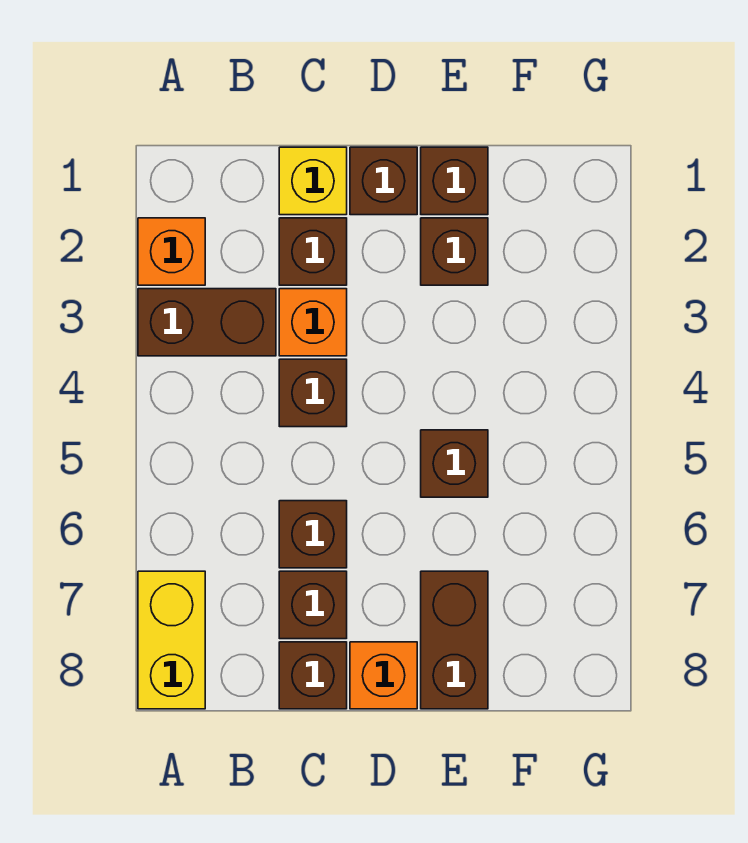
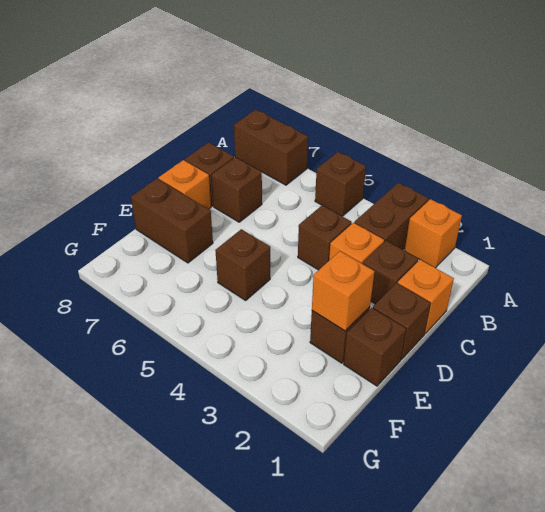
yellow 1x2 brick [138,571,205,709] -> brown 1x2 brick [234,110,308,185]
yellow 1x1 brick [279,147,347,215] -> orange 1x1 brick [398,260,454,334]
brown 1x1 brick [279,501,347,568] -> brown 1x1 brick moved to [315,152,366,216]
none -> orange 1x1 brick [312,251,375,331]

